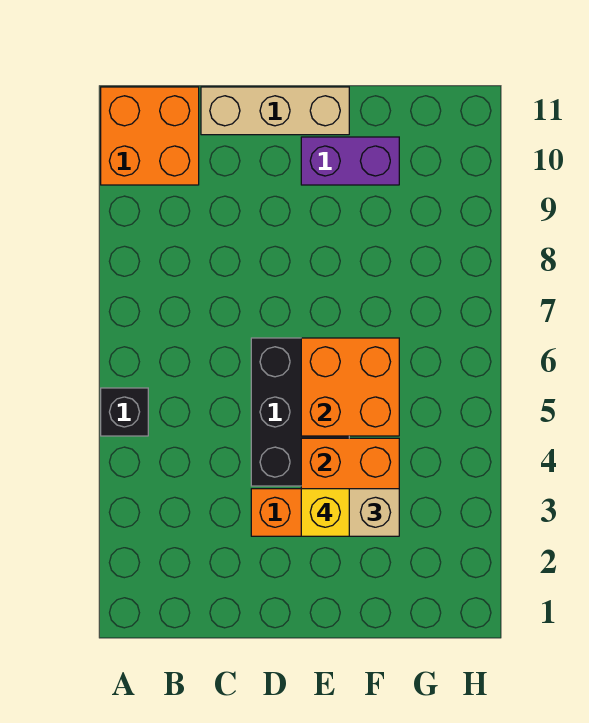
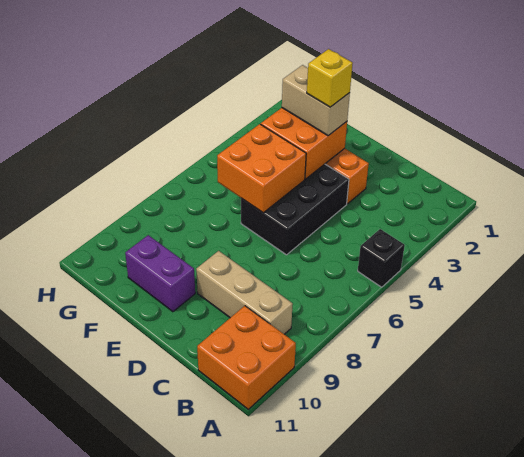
tan 1x3 brick [201,87,349,135] -> tan 1x3 brick moved to [196,251,293,334]

